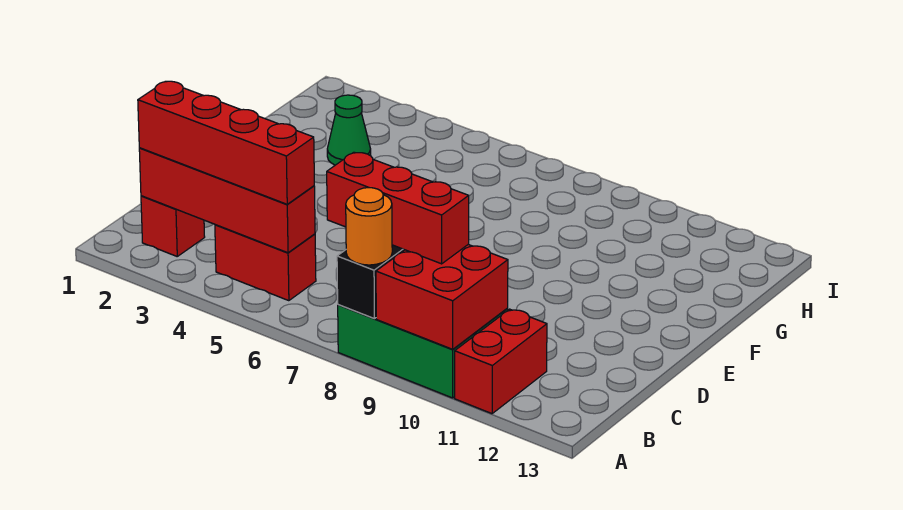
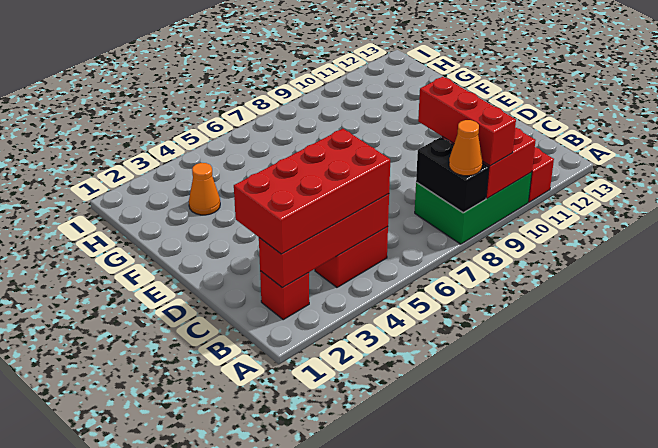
orange 1x1 round brick [346,188,392,265] -> orange 1x1 cone [449,120,483,176]
red 1x4 brick [138,81,314,204] -> red 2x4 brick [234,129,390,254]
red 1x3 brick [327,152,469,264] -> red 1x3 brick turned to [418,77,516,166]
green 1x1 cone [327,95,371,165] -> orange 1x1 cone [189,163,220,215]

